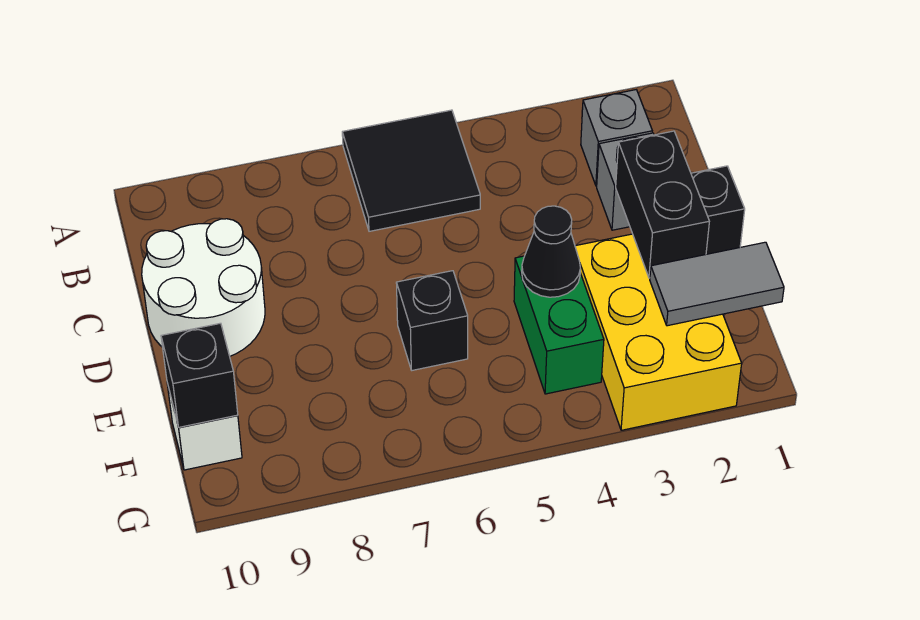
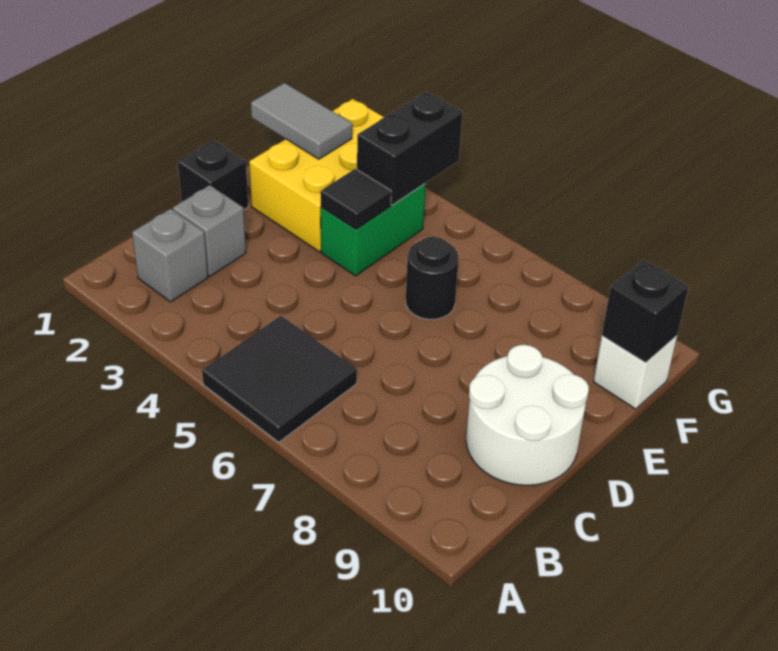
black 1x2 brick [616,131,709,278] -> black 1x2 brick moved to [357,92,463,205]
black 1x1 cone [522,206,580,297] -> black 1x1 tile [320,169,391,229]
black 1x1 brick [396,271,468,370] -> black 1x1 round brick [406,237,459,319]

